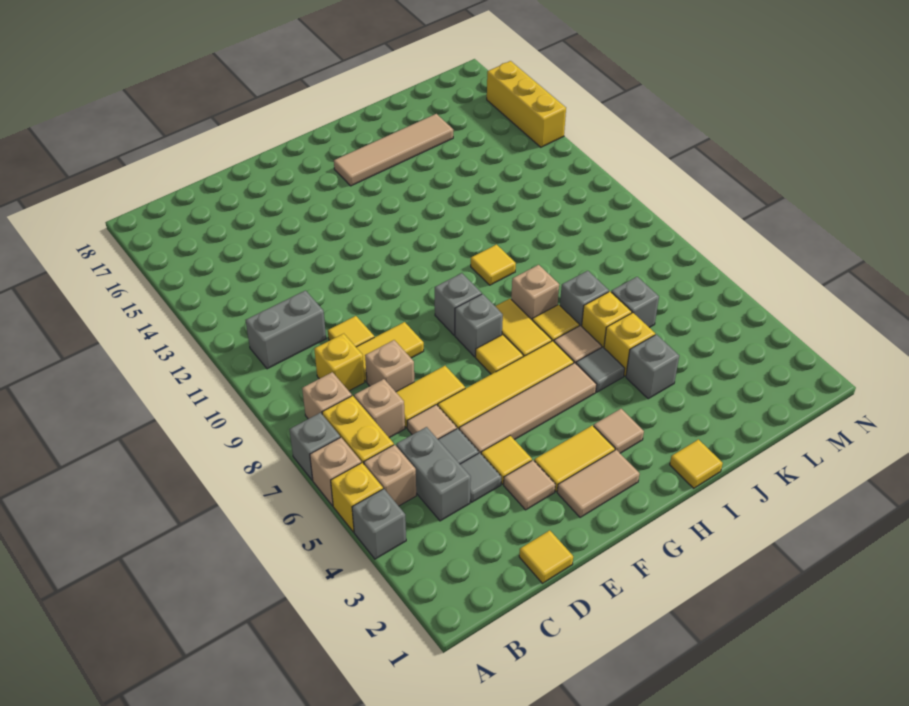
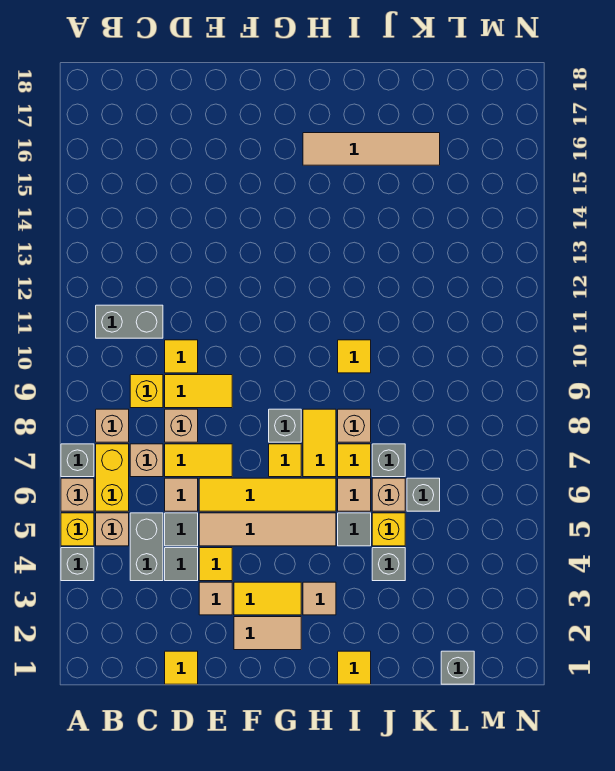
grey 1x1 brick [435,273,482,335] -> grey 1x1 brick moved to [441,651,474,684]
yellow 1x1 brick [582,292,632,348] -> tan 1x1 brick [372,478,405,511]
yellow 1x3 brick [487,61,566,147] -> none

